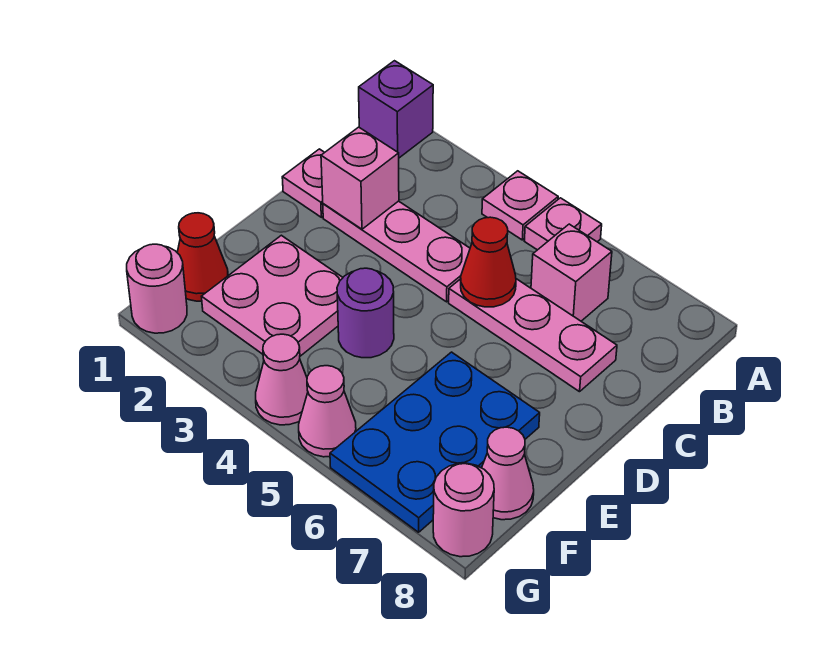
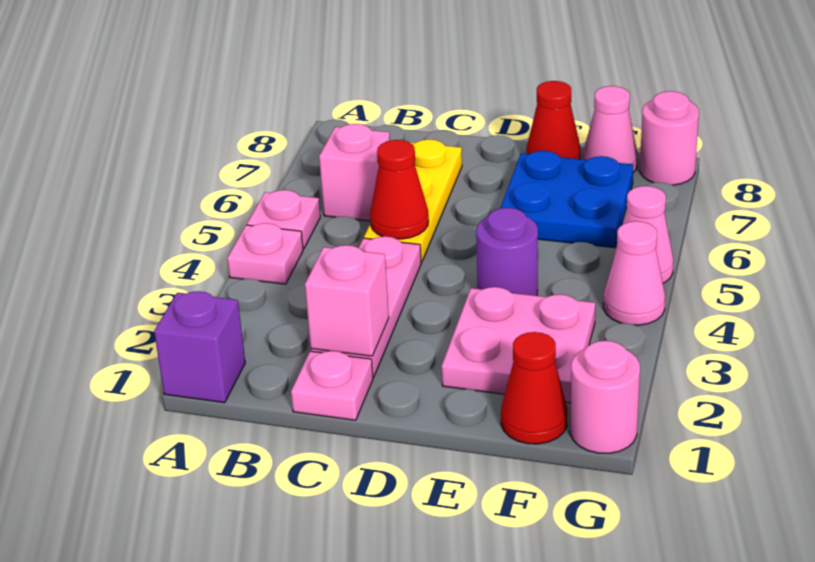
pink 1x3 plate [449,279,617,392] -> yellow 1x3 plate [364,140,462,262]
blue 2x3 plate [330,352,540,532] -> blue 2x2 plate [501,151,634,248]
none -> red 1x1 cone [526,81,580,159]

